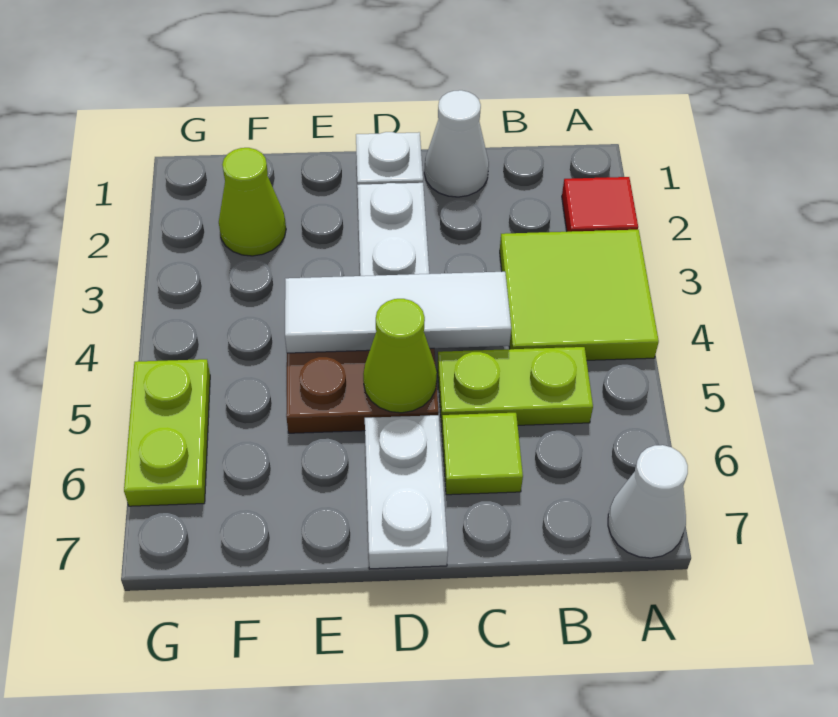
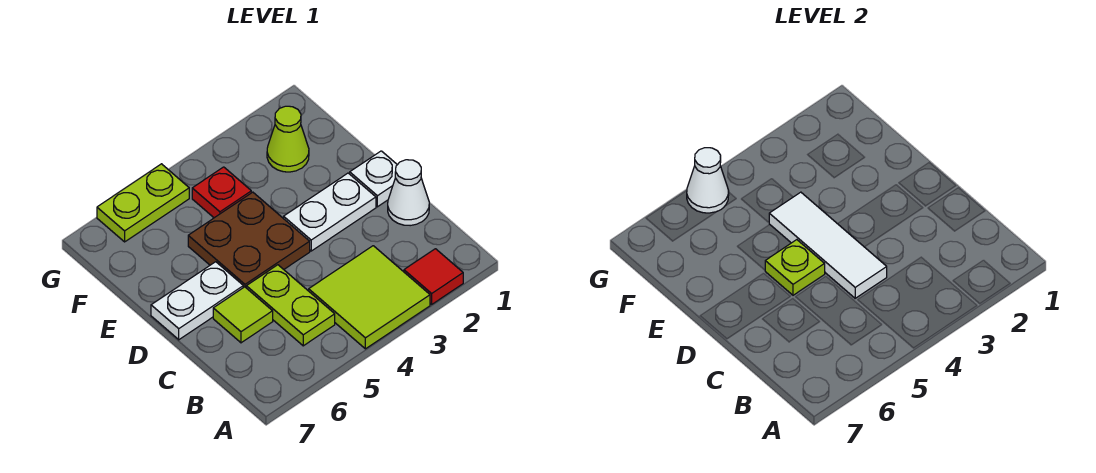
white 1x1 cone [608,445,688,558] -> white 1x1 cone moved to [687,148,729,213]
lime 1x1 cone [363,299,437,413] -> lime 1x1 plate [765,240,825,295]
none -> red 1x1 plate [192,167,251,218]

